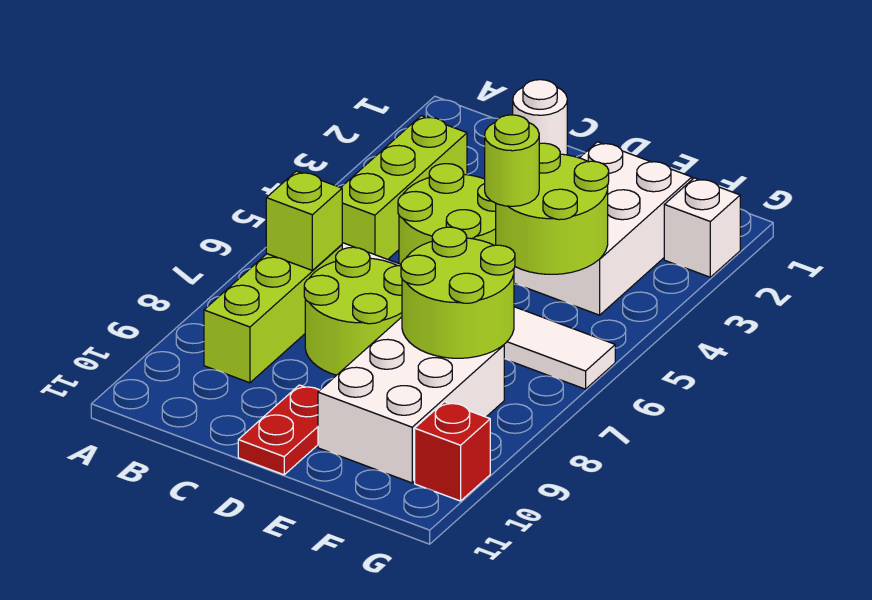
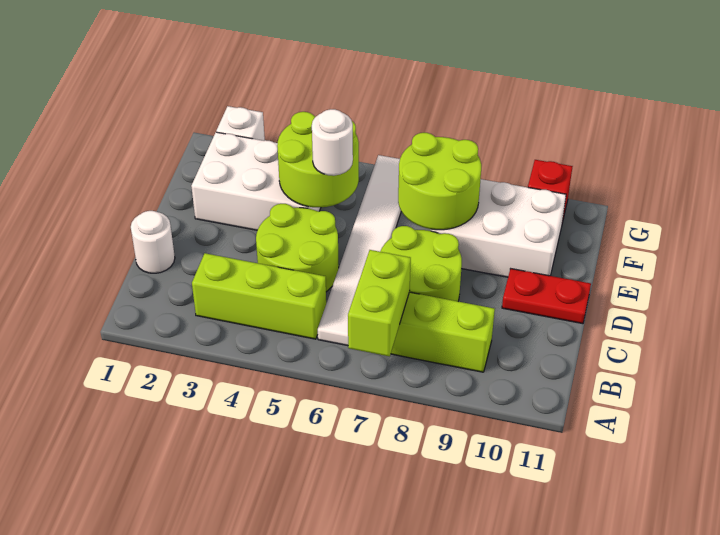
lime 1x1 brick [266,171,342,270] -> lime 1x2 brick [348,250,411,356]
lime 1x1 round brick [485,115,539,206] -> white 1x1 round brick [312,109,353,176]

